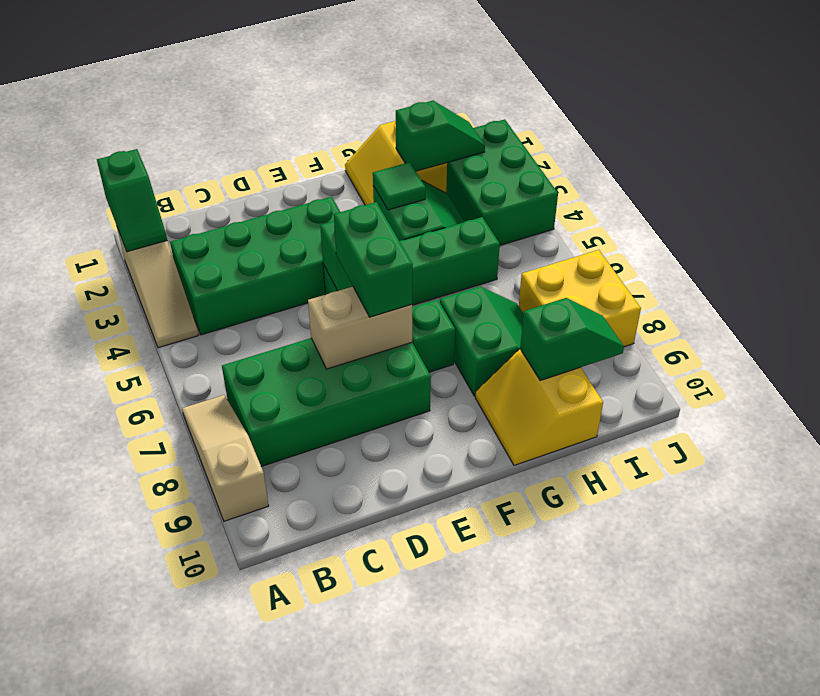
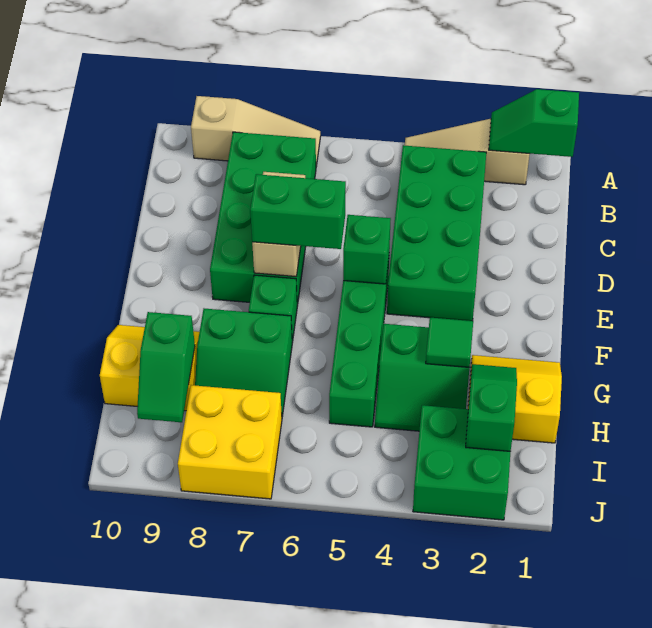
green 1x2 slope [396,101,485,171] -> green 1x2 slope turned to [466,364,517,451]
green 2x3 brick [446,119,558,245] -> green 2x2 brick [413,405,510,520]

